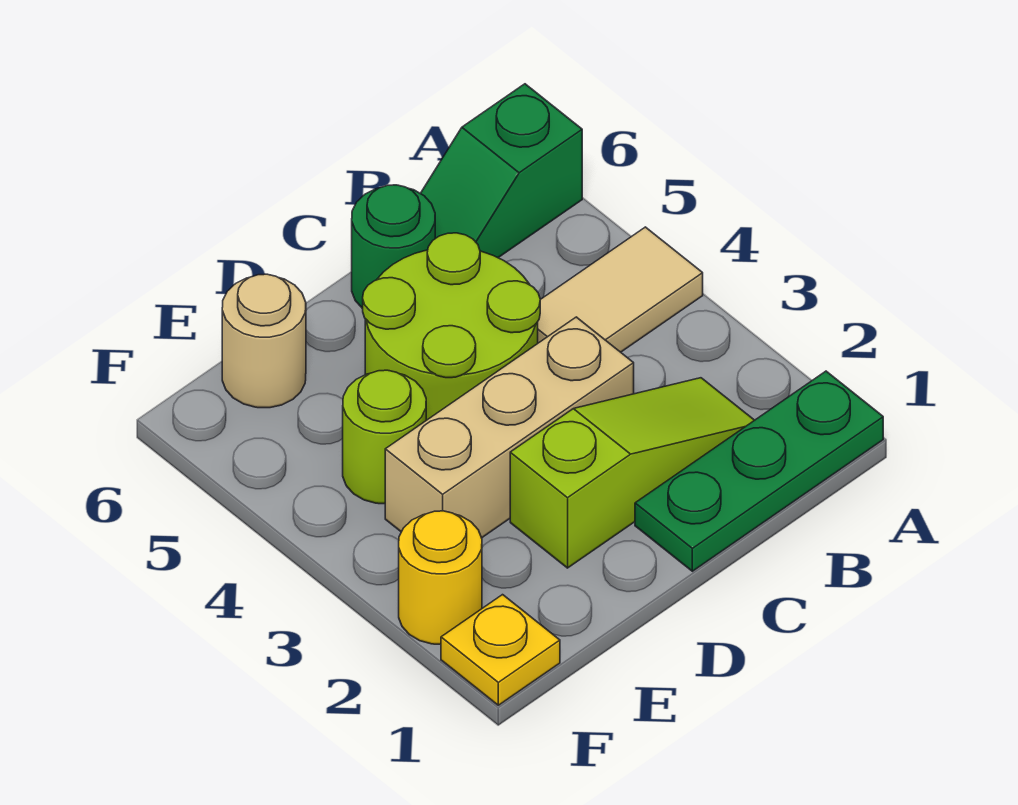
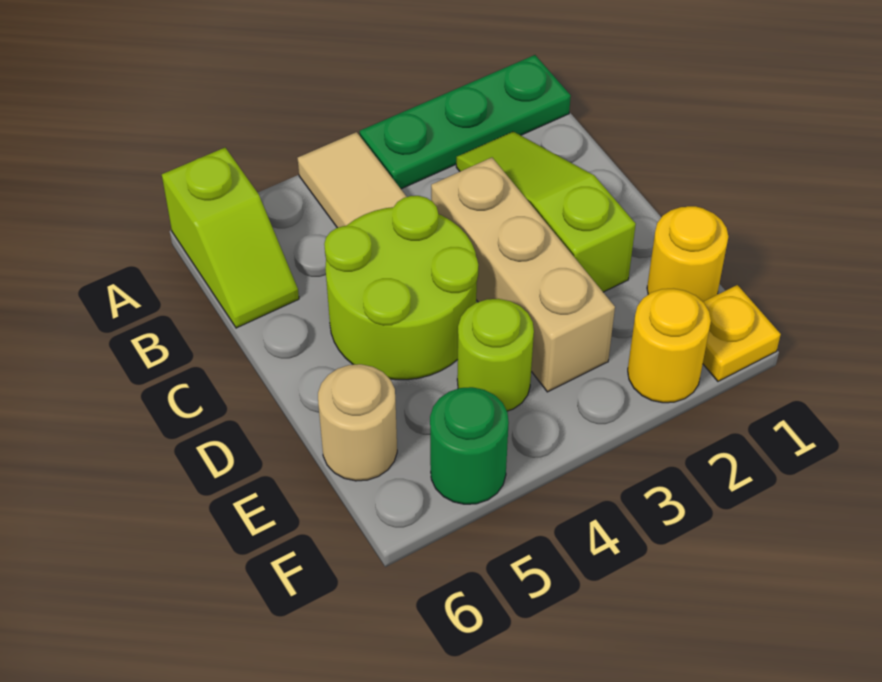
green 1x3 plate [635,371,883,571] -> green 1x3 plate turned to [360,55,571,189]
green 1x2 slope [420,84,582,258] -> lime 1x2 slope [162,148,299,328]
green 1x1 round brick [352,185,435,309] -> green 1x1 round brick moved to [430,387,509,504]
none -> yellow 1x1 round brick [647,206,728,302]

